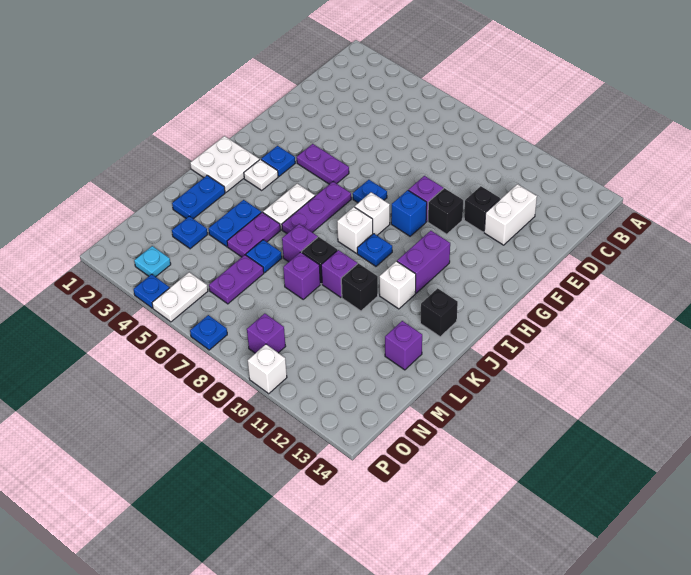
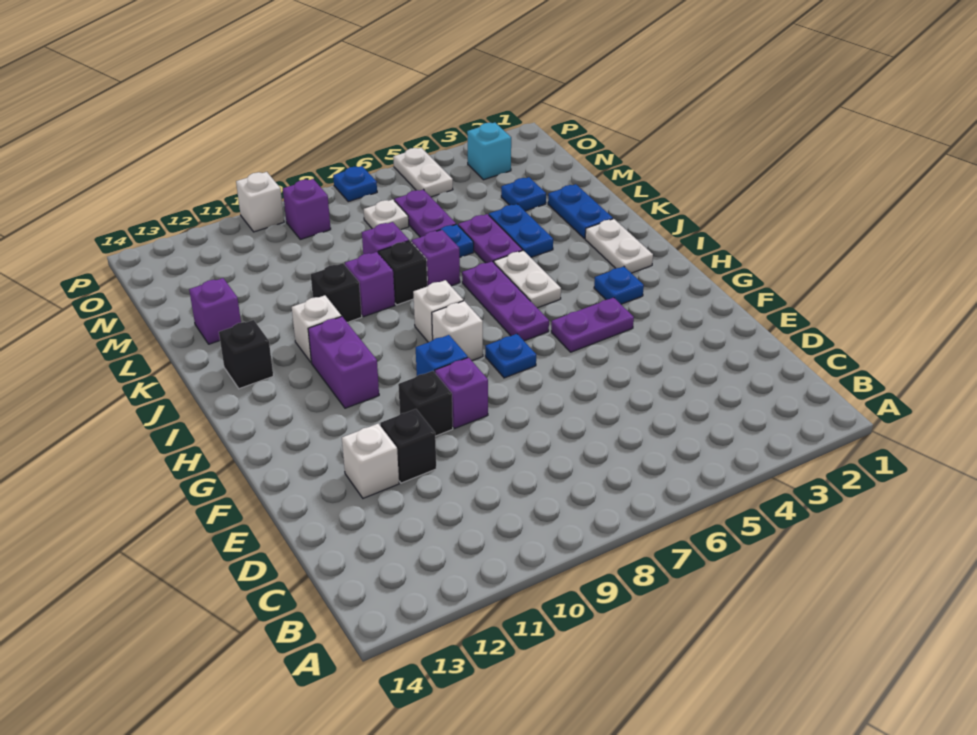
white 1x2 brick [484,184,537,245] -> white 1x1 brick [342,424,399,498]
white 2x2 plate [190,136,260,192] -> white 1x2 plate [585,219,653,273]
white 1x1 plate [244,159,278,190] -> white 1x1 plate moved to [364,199,409,230]
blue 1x1 plate [357,234,392,266] -> none
cyan 1x1 plate [134,246,171,277] -> cyan 1x1 brick [467,123,511,180]
blue 1x1 plate [134,274,169,308] -> none

